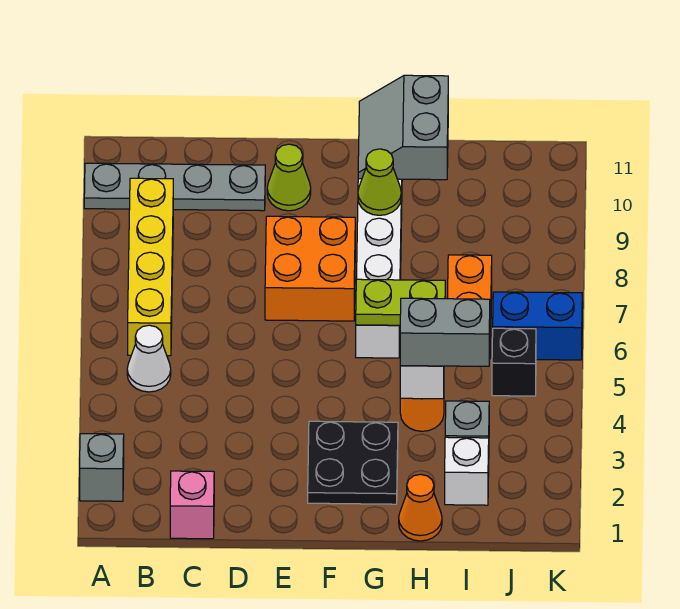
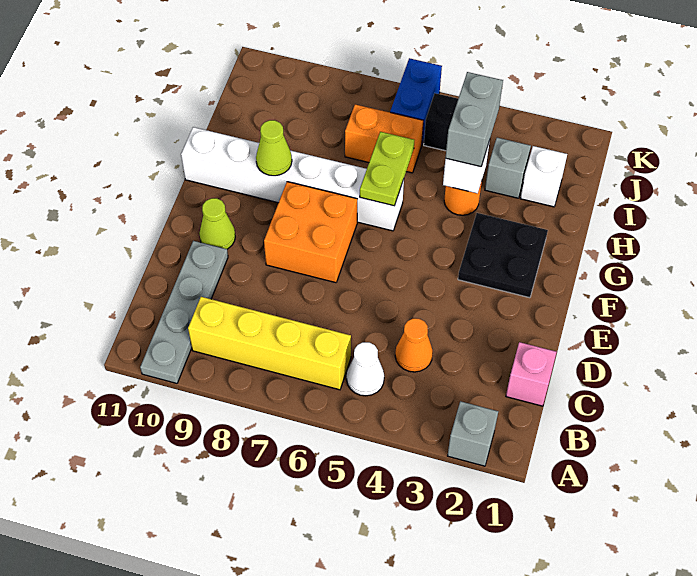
grey 2x2 slope [358,75,448,180] -> none
orange 1x1 cone [399,474,442,541] -> orange 1x1 cone moved to [395,318,433,372]

